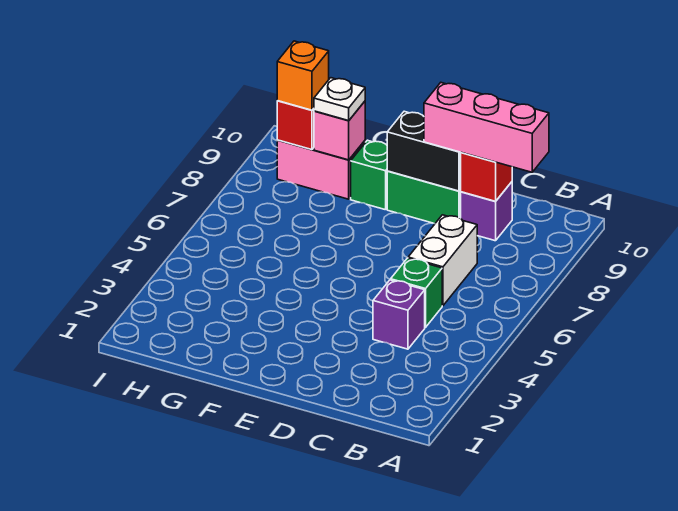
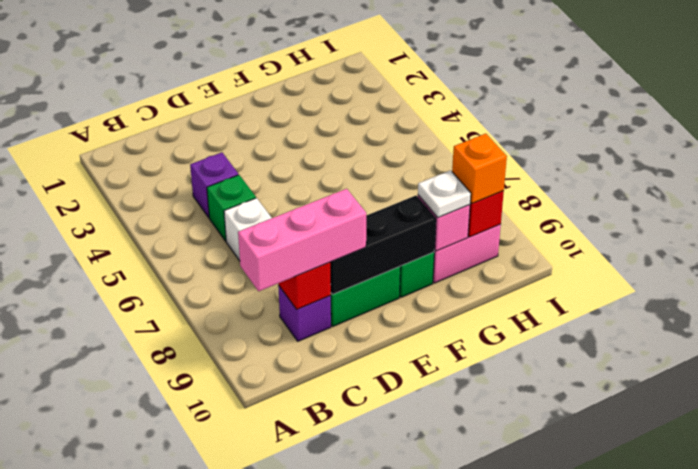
black 1x2 brick [387,111,461,191] -> black 1x3 brick [330,196,436,295]

